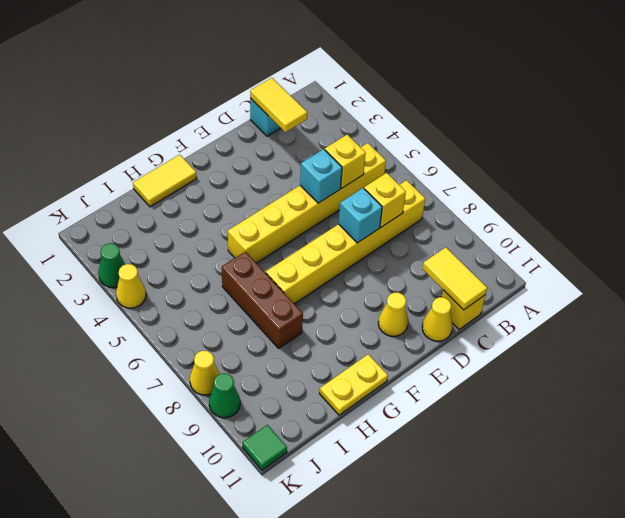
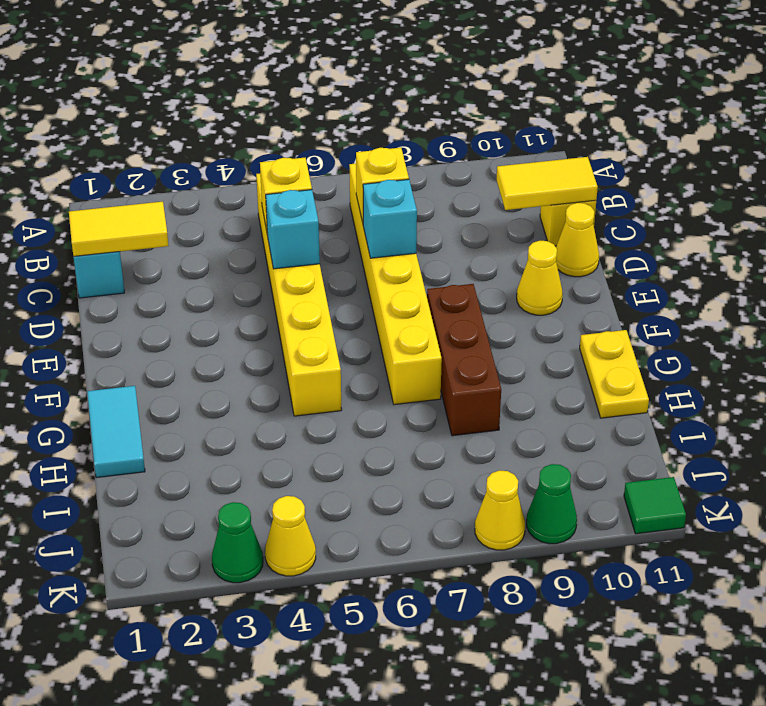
yellow 1x2 tile [133,155,197,207] -> cyan 1x2 tile [87,386,145,478]
brown 1x3 brick [222,252,303,348] -> brown 1x3 brick turned to [427,284,501,436]

